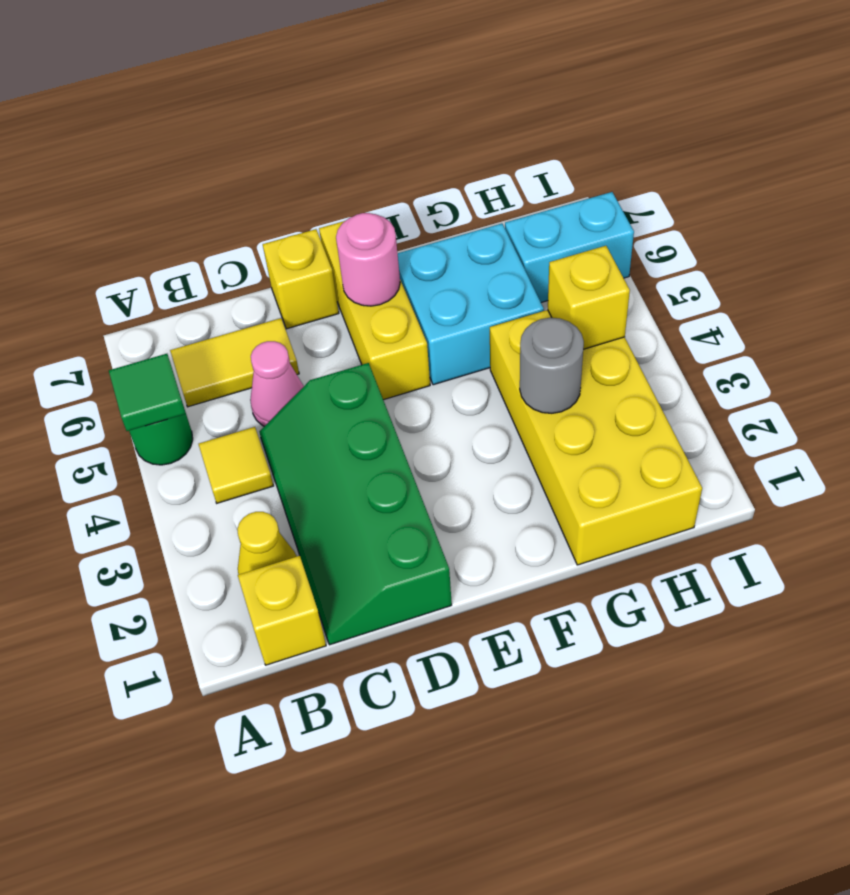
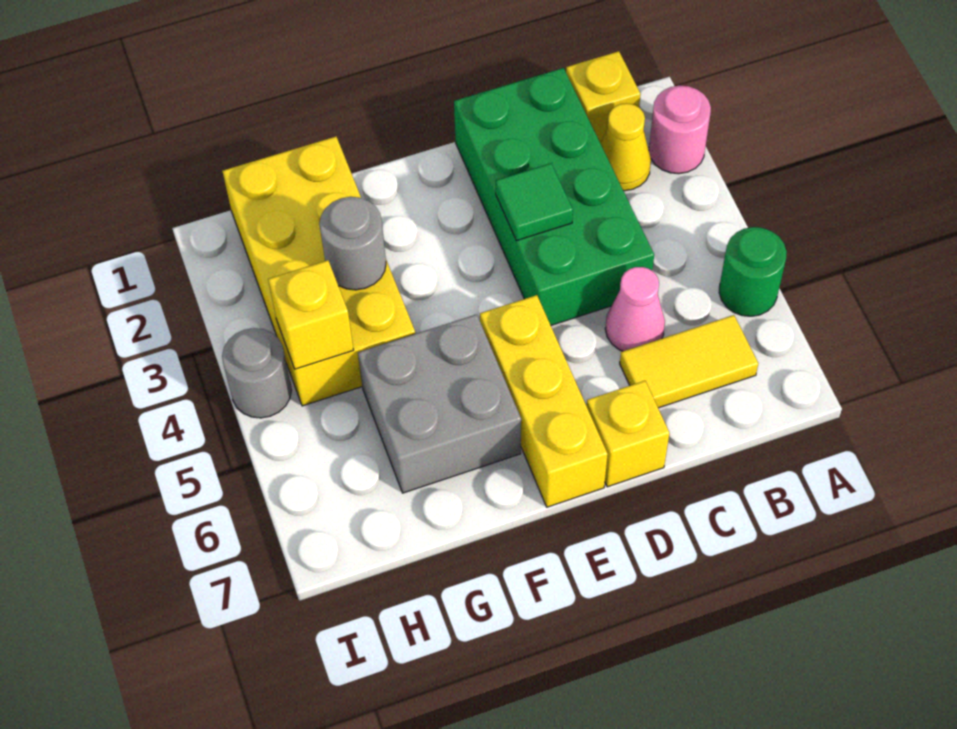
green 1x1 tile [109,354,186,431] -> green 1x1 tile moved to [495,163,573,241]
yellow 1x1 tile [199,427,273,503] -> none
green 2x4 slope [259,363,452,645] -> green 2x4 brick [454,68,654,325]
pink 1x1 round brick [336,213,400,306] -> pink 1x1 round brick moved to [649,85,711,174]
cyan 2x2 brick [398,223,544,385] -> grey 2x2 brick [358,314,521,493]
cyan 1x2 brick [505,192,634,302] -> none
none -> grey 1x1 round brick [222,328,291,418]

